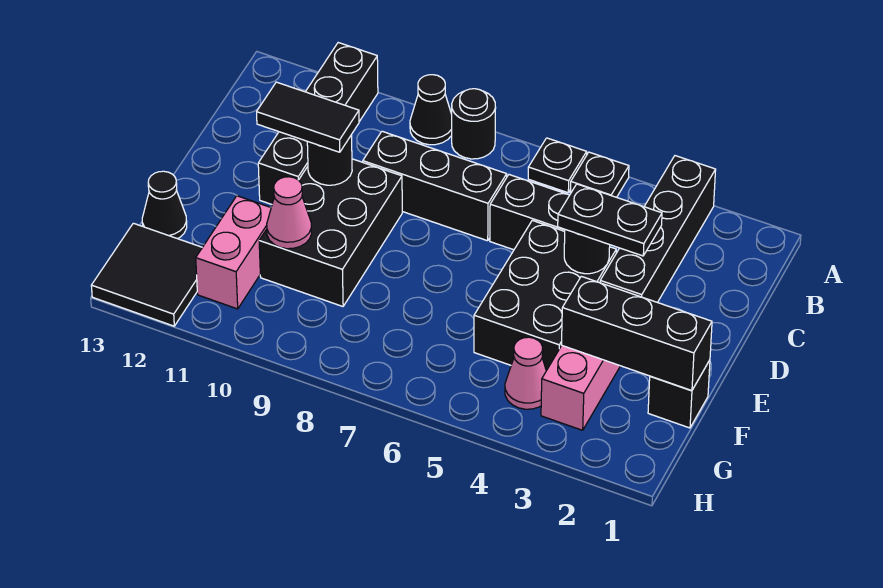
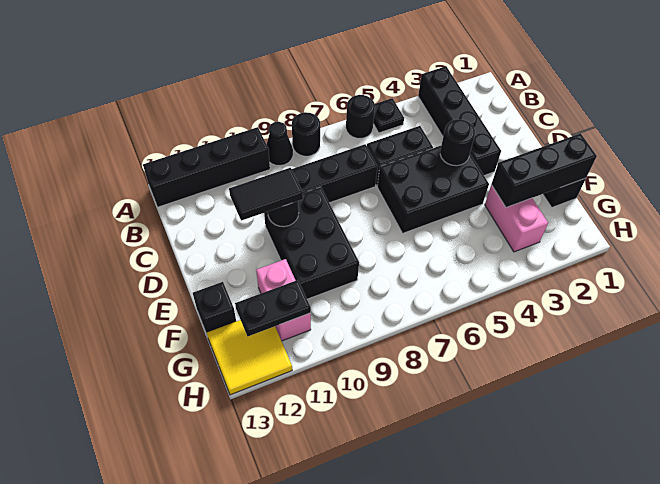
black 1x1 plate [528,138,587,193] -> black 1x1 round brick [346,95,375,138]
black 1x4 brick [258,43,378,204] -> black 1x4 brick turned to [143,127,270,207]
black 1x2 plate [558,184,662,256] -> black 1x2 plate moved to [235,280,311,336]
black 2x3 brick [474,220,616,371] -> black 2x3 brick turned to [377,146,489,233]
pink 1x1 cone [267,177,312,249] -> none
black 1x1 cone [142,171,187,239] -> black 1x1 brick [193,282,236,334]
pink 1x1 cone [505,337,546,409] -> none
black 2x2 tile [91,223,202,326] -> yellow 2x2 tile [207,320,292,395]

